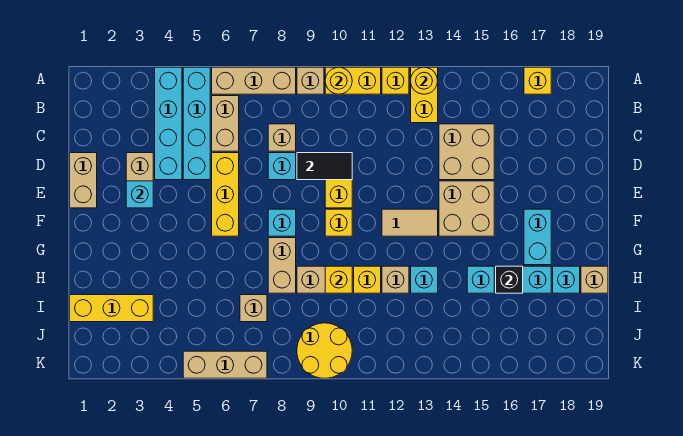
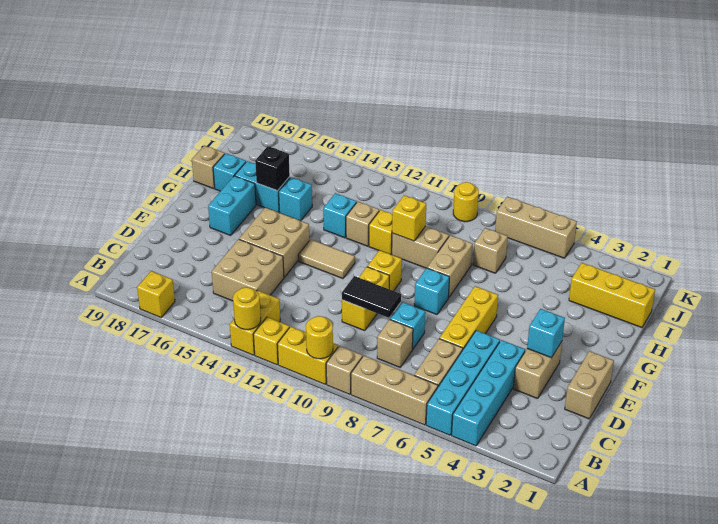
yellow 2x2 round brick [297,323,352,378] -> yellow 1x1 round brick [453,182,479,222]

